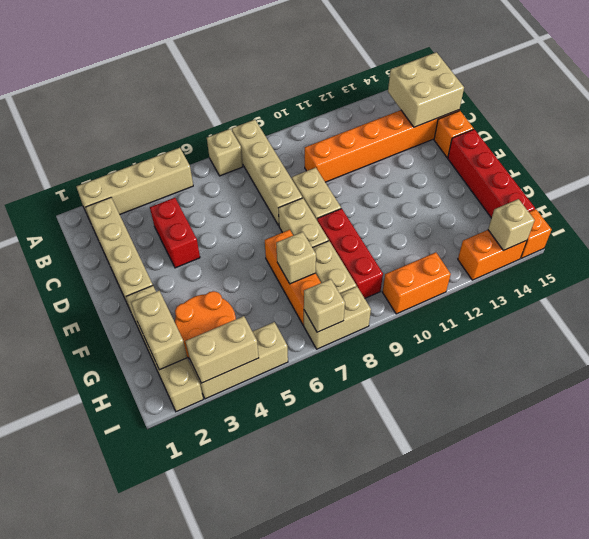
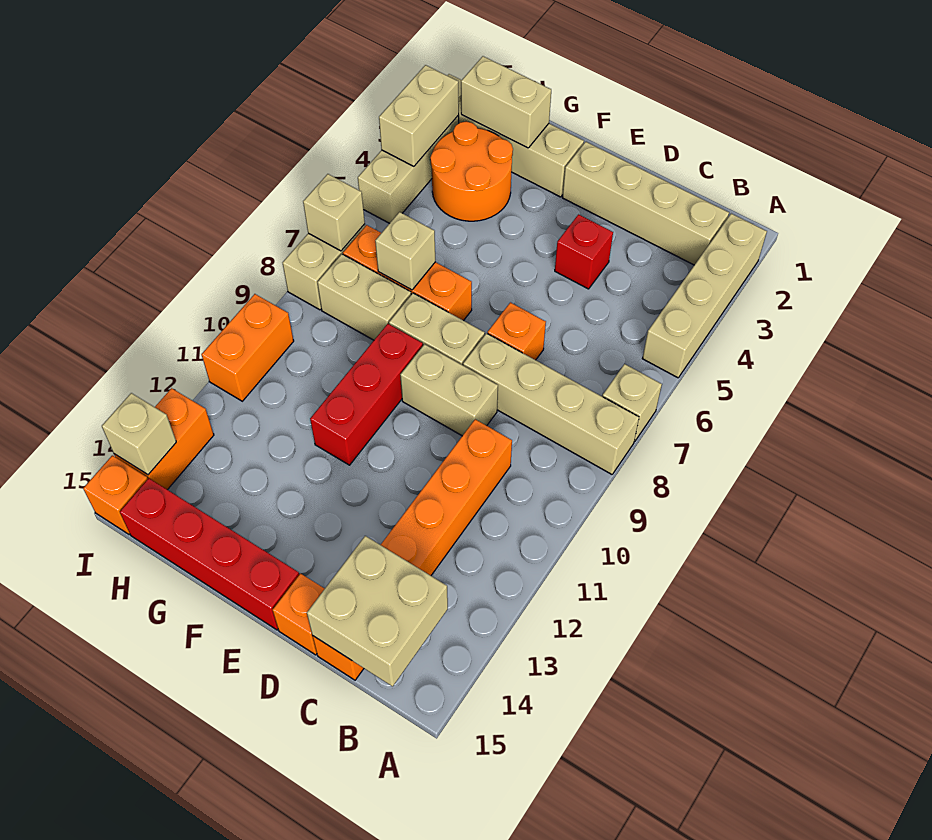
red 1x2 brick [150,198,200,268] -> red 1x1 brick [555,214,613,289]
none -> orange 1x1 brick [488,302,546,360]
red 1x3 brick [317,209,383,298] -> red 1x3 brick turned to [310,324,423,465]

